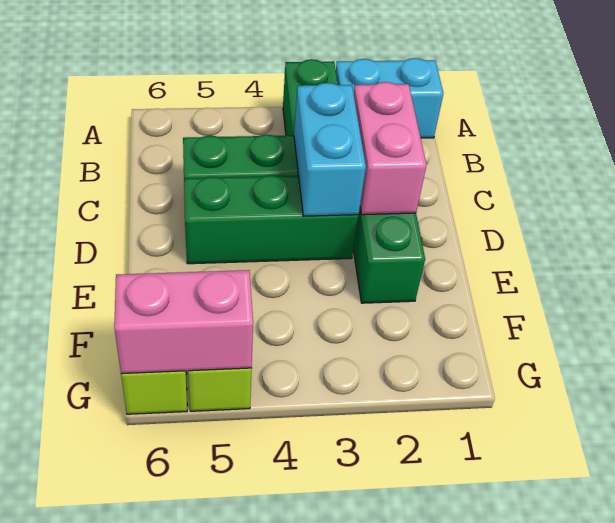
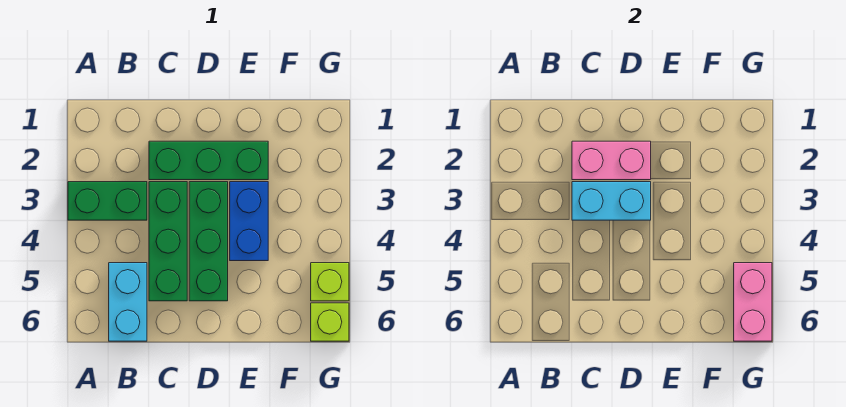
cyan 1x2 brick [336,58,443,138] -> cyan 1x2 brick moved to [109,263,147,341]
none -> blue 1x2 brick [230,182,268,261]

